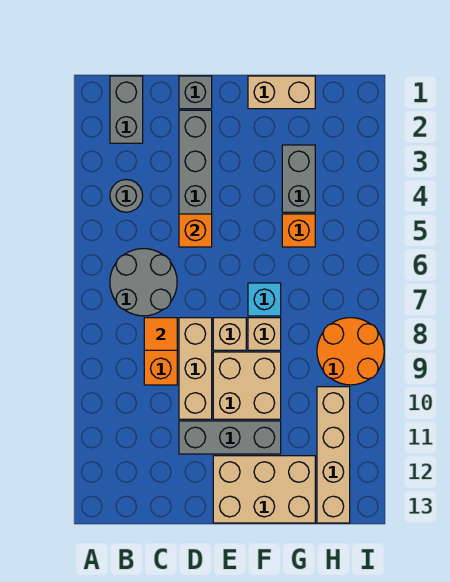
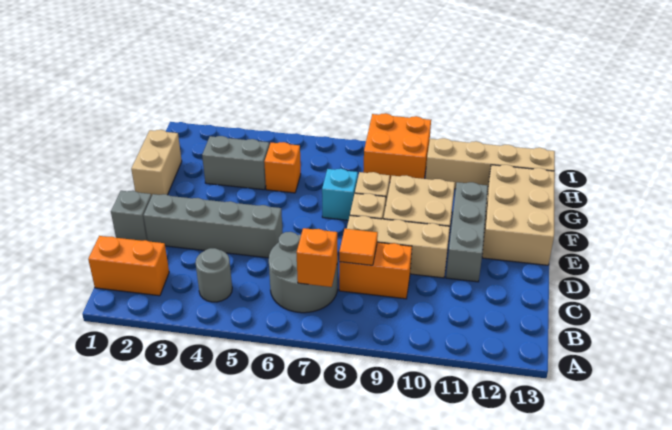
grey 1x2 brick [110,76,143,143] -> orange 1x2 brick [88,236,169,296]
orange 1x1 brick [179,214,212,247] -> orange 1x1 brick moved to [297,228,337,287]
orange 2x2 round brick [317,318,384,385] -> orange 2x2 brick [363,113,431,180]

